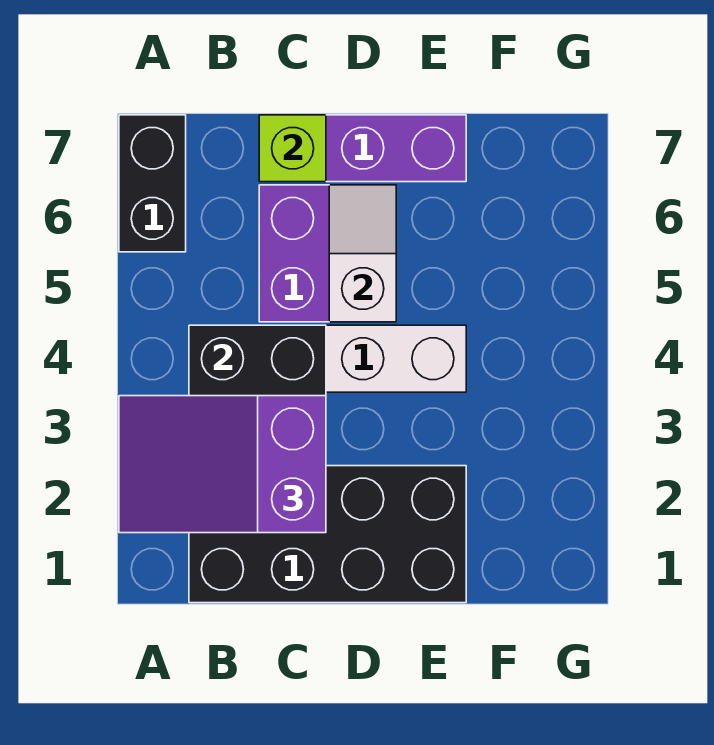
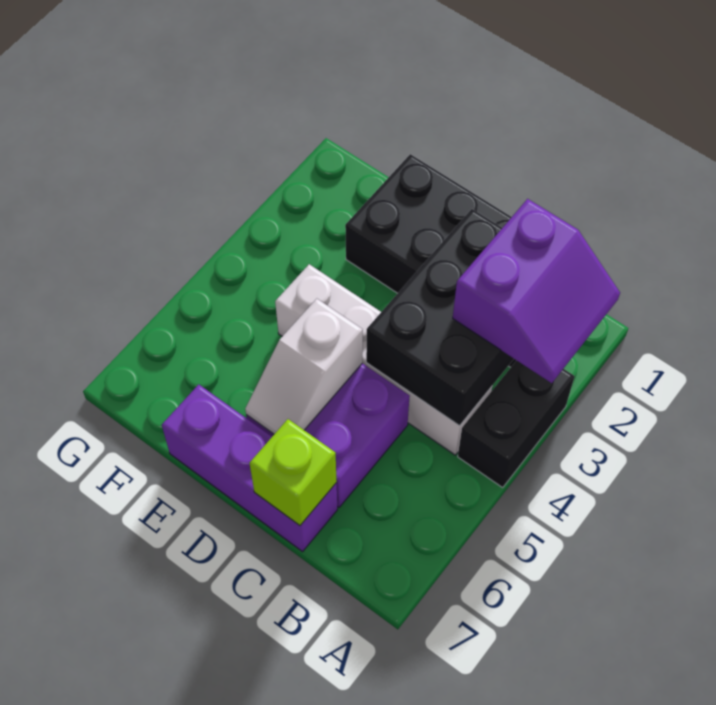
purple 2x3 slope [119,396,326,533] -> purple 2x2 slope [453,199,620,383]
black 1x2 brick [119,115,186,252] -> black 1x2 brick moved to [458,360,574,488]

